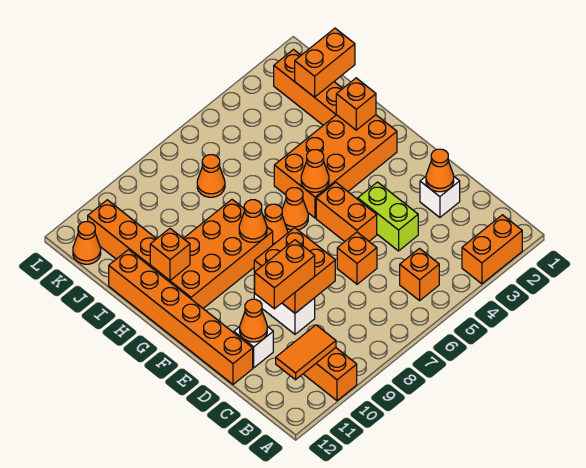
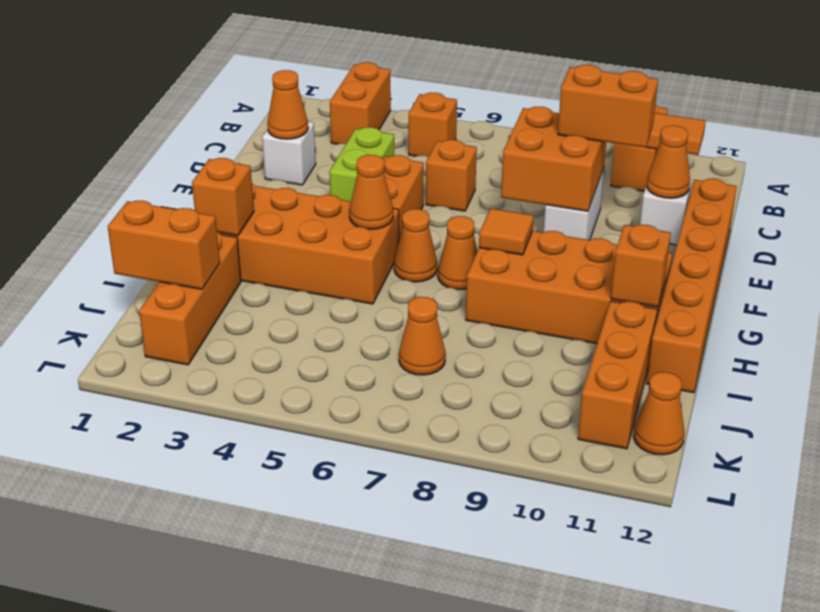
orange 1x2 brick [462,215,522,284] -> orange 1x2 brick turned to [330,62,391,144]
orange 1x1 cone [239,200,267,242] -> orange 1x1 tile [479,208,534,255]

